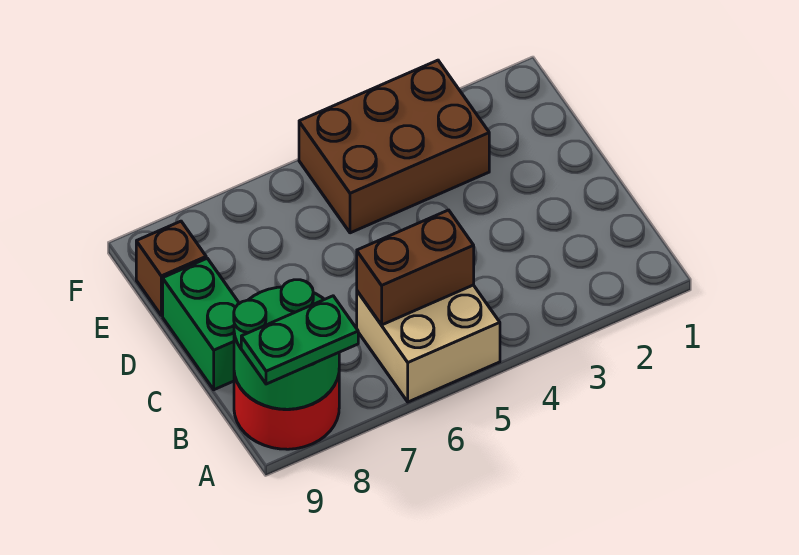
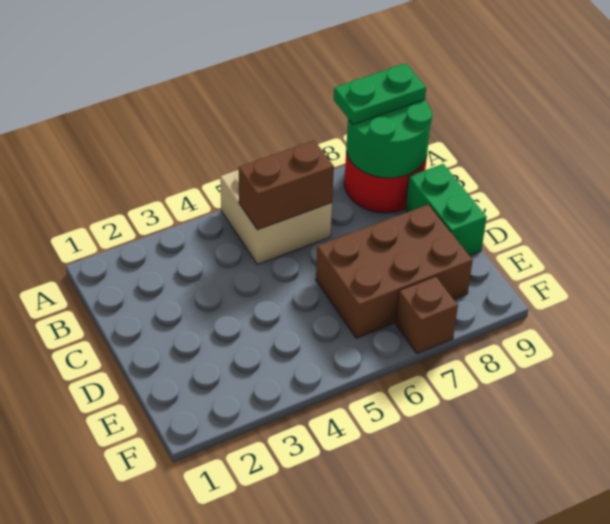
brown 2x3 brick [299,60,489,233] -> brown 2x3 brick moved to [316,204,473,338]
brown 1x1 brick [136,221,206,315] -> brown 1x1 brick moved to [396,276,458,354]

